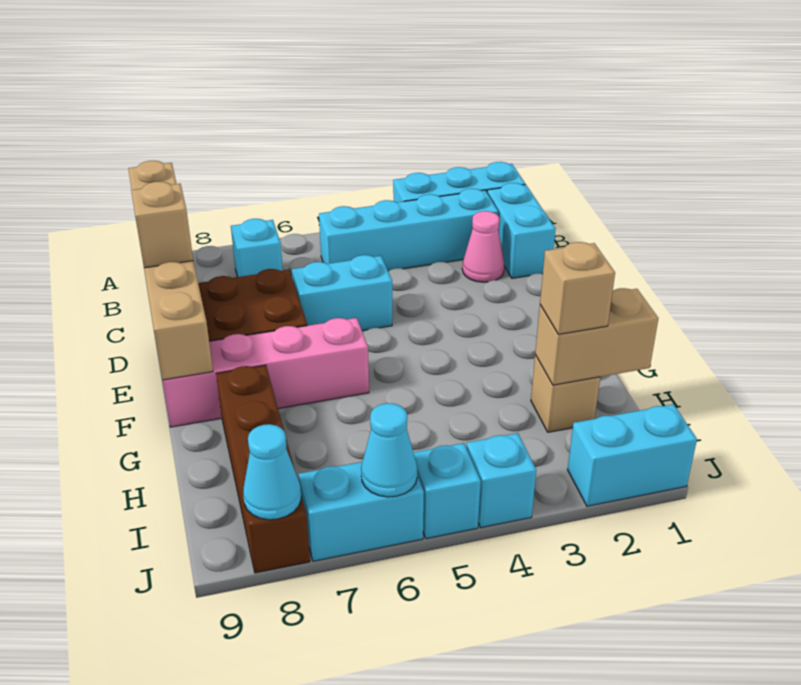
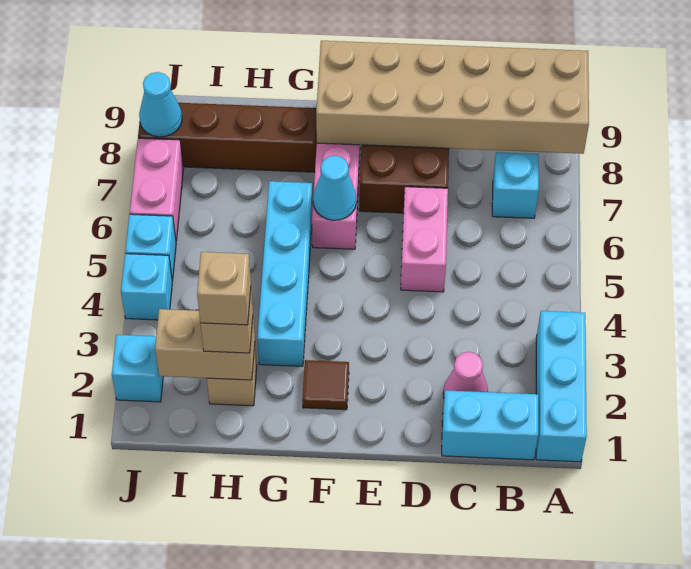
tan 1x6 brick [128,161,213,380] -> tan 2x6 brick [316,41,589,154]
cyan 1x4 brick [319,189,498,271] -> cyan 1x4 brick moved to [257,181,313,366]
cyan 1x2 brick [292,255,392,331] -> pink 1x2 brick [401,187,448,292]
tan 1x1 brick [131,182,193,268] -> tan 1x1 brick moved to [197,252,251,325]
none -> brown 1x1 tile [302,360,349,410]
tan 1x2 brick [535,288,658,385] -> tan 1x2 brick turned to [155,309,255,380]
cyan 1x2 brick [568,404,697,506] -> cyan 1x1 brick [112,335,163,402]
cyan 1x2 brick [299,462,424,561] -> pink 1x2 brick [130,138,184,241]
cyan 1x1 cone [361,403,417,497] -> cyan 1x1 cone moved to [313,156,356,220]

